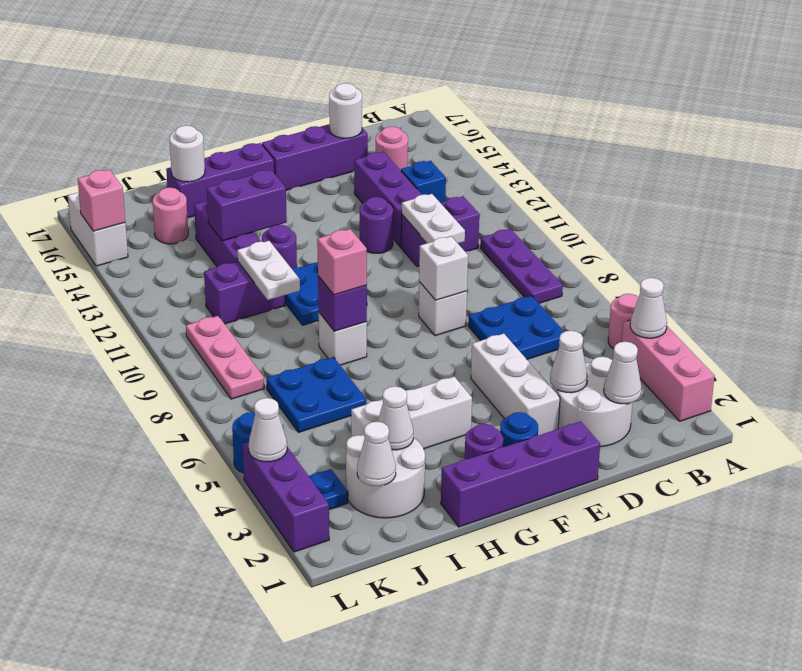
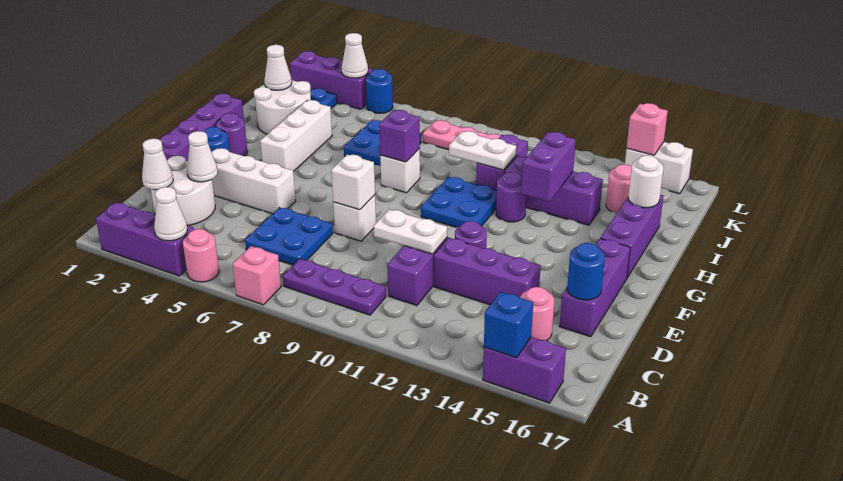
pink 1x3 brick [622,320,715,421] -> purple 1x3 brick [96,202,194,276]
none -> purple 1x2 brick [483,337,566,403]
blue 1x1 brick [401,161,446,203] -> blue 1x1 brick moved to [484,292,533,358]
white 1x1 round brick [329,83,362,138] -> blue 1x1 round brick [567,243,605,300]
pink 1x1 brick [317,229,367,295] -> pink 1x1 brick moved to [233,246,281,305]
white 1x1 cone [378,386,413,450] -> none

